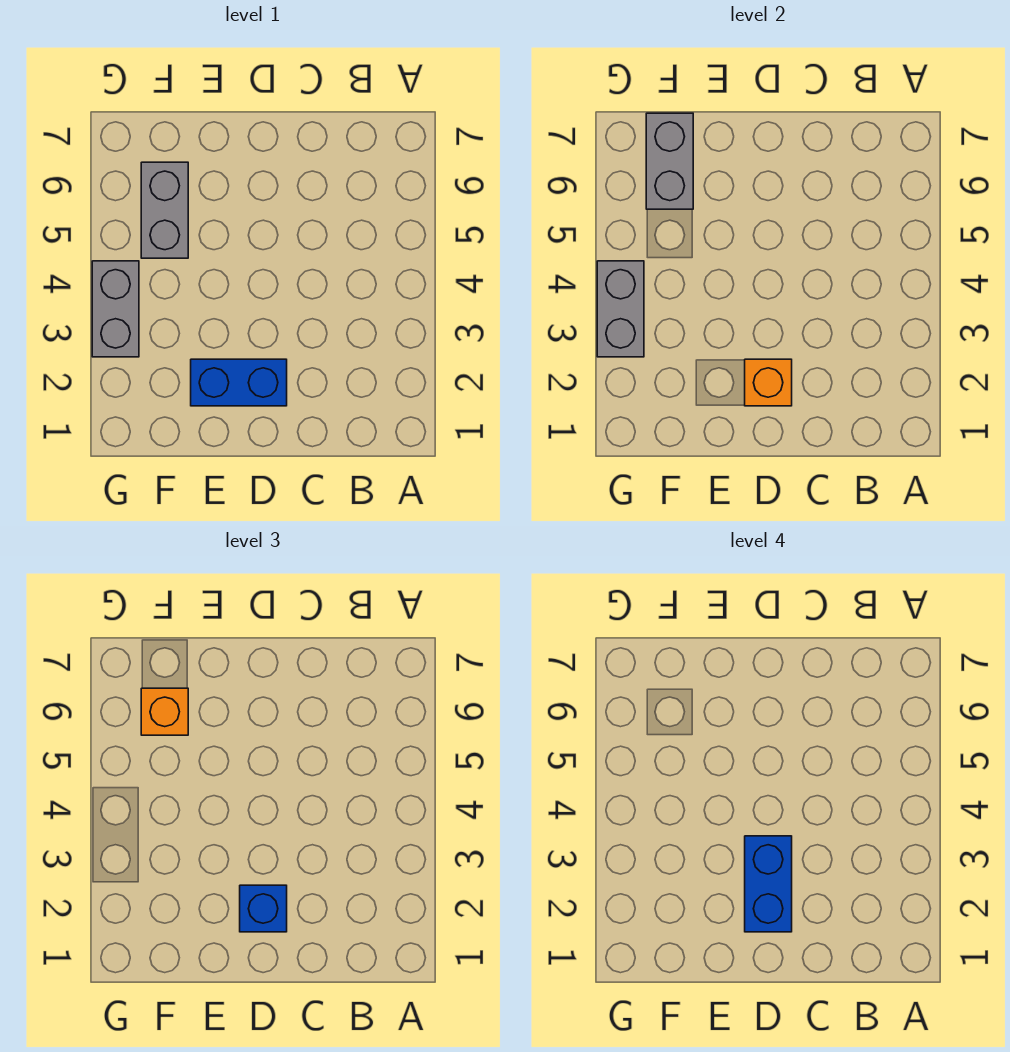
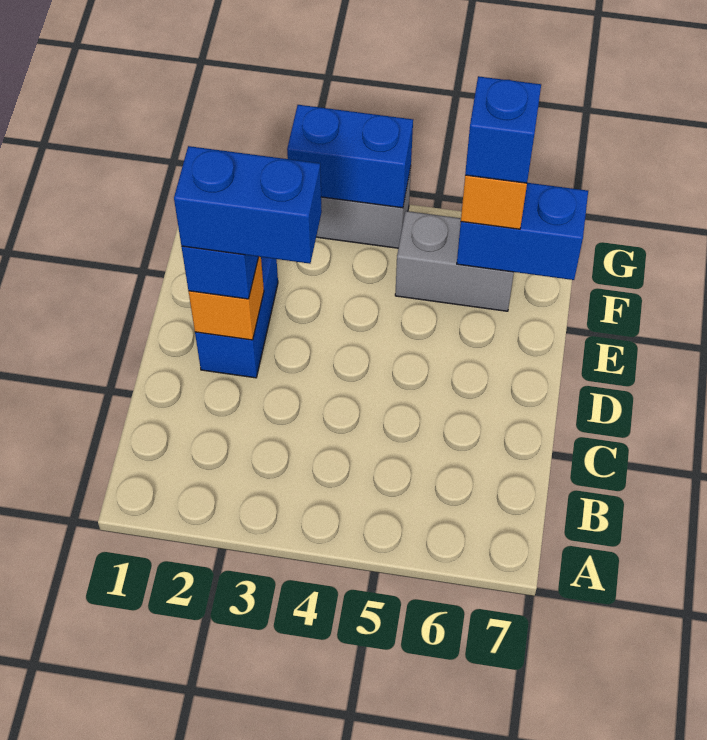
grey 1x2 brick [646,113,693,209] -> blue 1x2 brick [457,183,588,280]
none -> blue 1x1 brick [465,76,541,183]
grey 1x2 brick [597,261,644,357] -> blue 1x2 brick [287,105,413,208]

